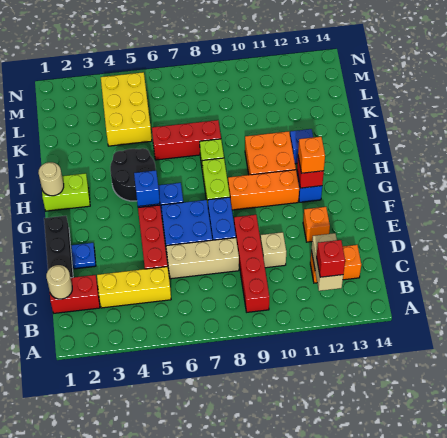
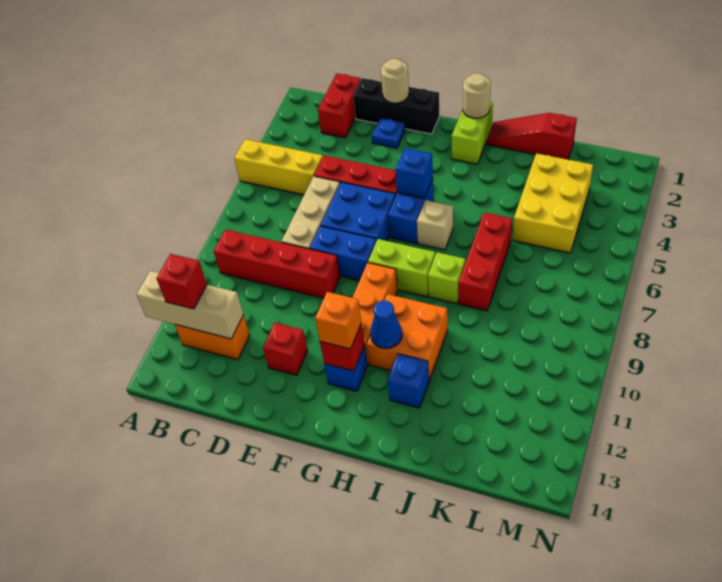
tan 1x2 brick [311,233,343,291] -> tan 1x3 brick [137,271,244,339]
tan 1x1 round brick [46,265,72,299] -> tan 1x1 round brick moved to [381,59,409,103]
yellow 1x3 brick [97,267,171,308] -> yellow 1x3 brick turned to [234,139,323,195]
orange 1x2 brick [310,245,361,283] -> orange 1x2 brick turned to [175,315,250,360]
tan 1x1 brick [261,232,286,268] -> tan 1x1 brick moved to [417,200,453,250]
orange 1x1 brick [303,207,330,242] -> red 1x1 brick [263,323,308,375]
black 2x2 round brick [110,148,156,201] -> none
none -> blue 1x1 cone [370,301,402,349]
none -> red 1x3 slope [486,113,577,160]
yellow 2x3 brick [101,72,152,146] -> yellow 2x3 brick turned to [513,153,593,253]

